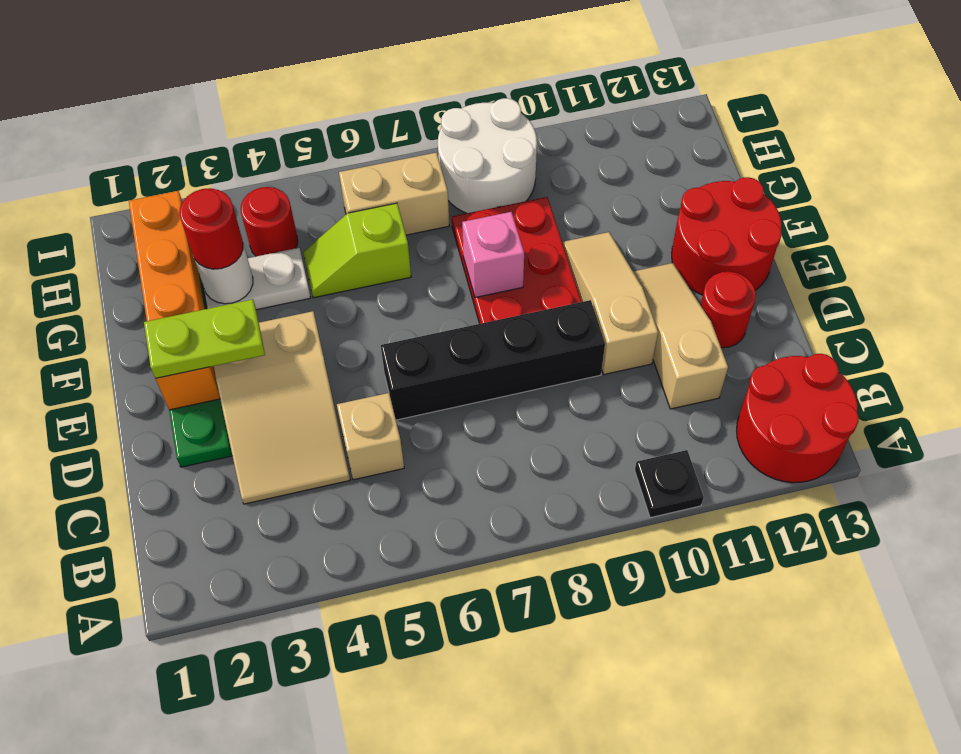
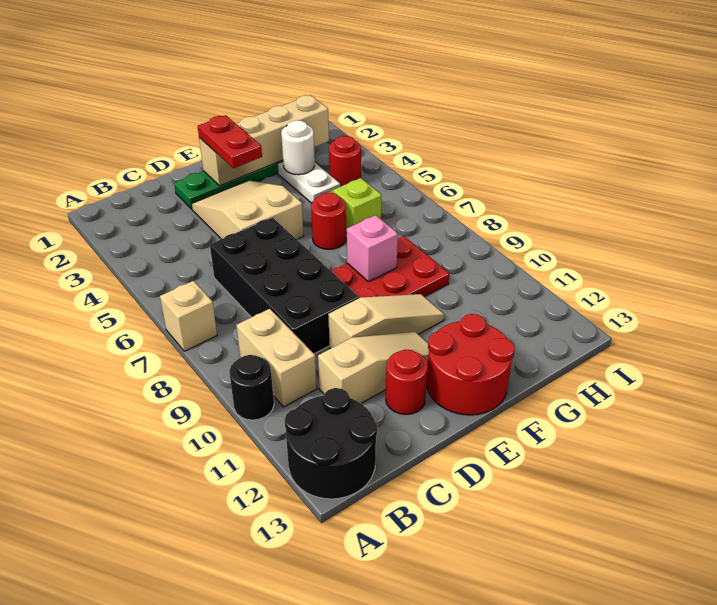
black 1x1 plate [635,450,704,518] -> black 1x1 round brick [229,355,274,420]
red 2x2 round brick [737,354,859,483] -> black 2x2 round brick [285,388,377,499]
tan 2x3 slope [214,311,350,504] -> tan 2x3 slope turned to [191,180,304,239]
tan 1x1 brick [337,393,404,480] -> tan 1x1 brick moved to [160,281,217,351]
black 1x4 brick [381,300,605,420] -> black 2x4 brick [210,217,359,354]
orange 1x4 brick [129,191,220,410] -> tan 1x4 brick [199,95,329,186]
lime 1x2 plate [144,299,265,378] -> red 1x2 plate [198,115,262,168]
red 1x1 round brick [180,188,243,269] -> red 1x1 round brick moved to [311,193,346,249]
tan 1x2 brick [339,153,449,235] -> tan 1x2 brick moved to [236,309,317,407]
white 2x2 round brick [438,98,537,213] -> none

